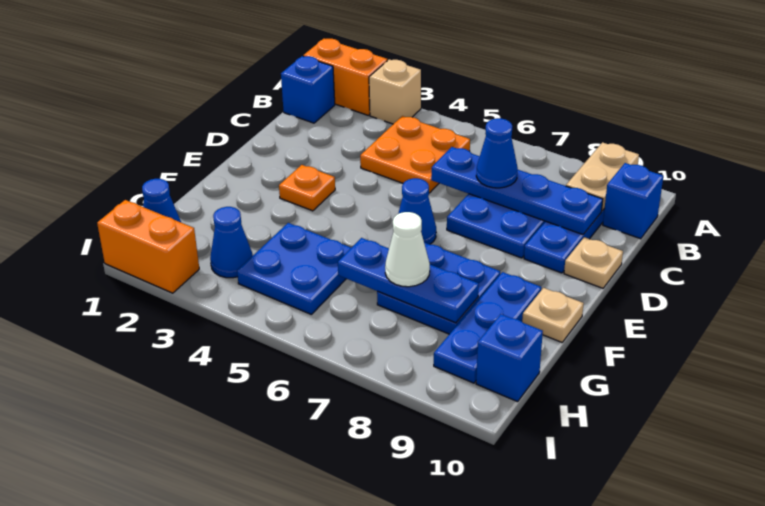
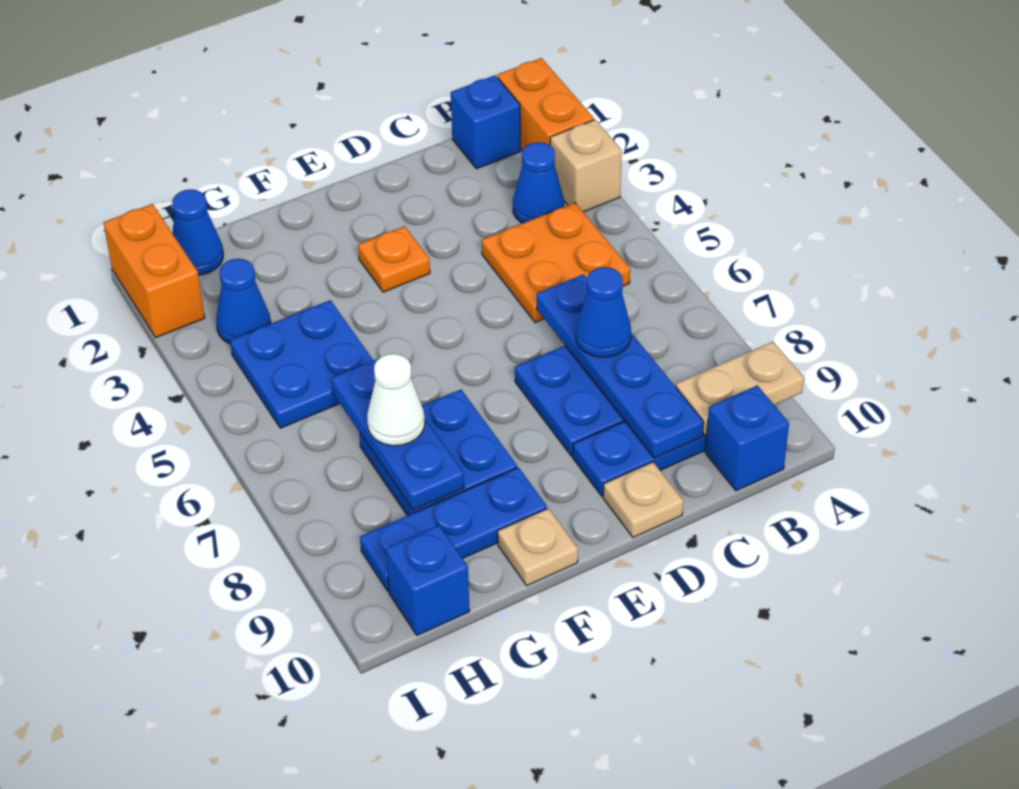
blue 1x1 cone [398,178,436,244] -> blue 1x1 cone moved to [513,142,564,223]

